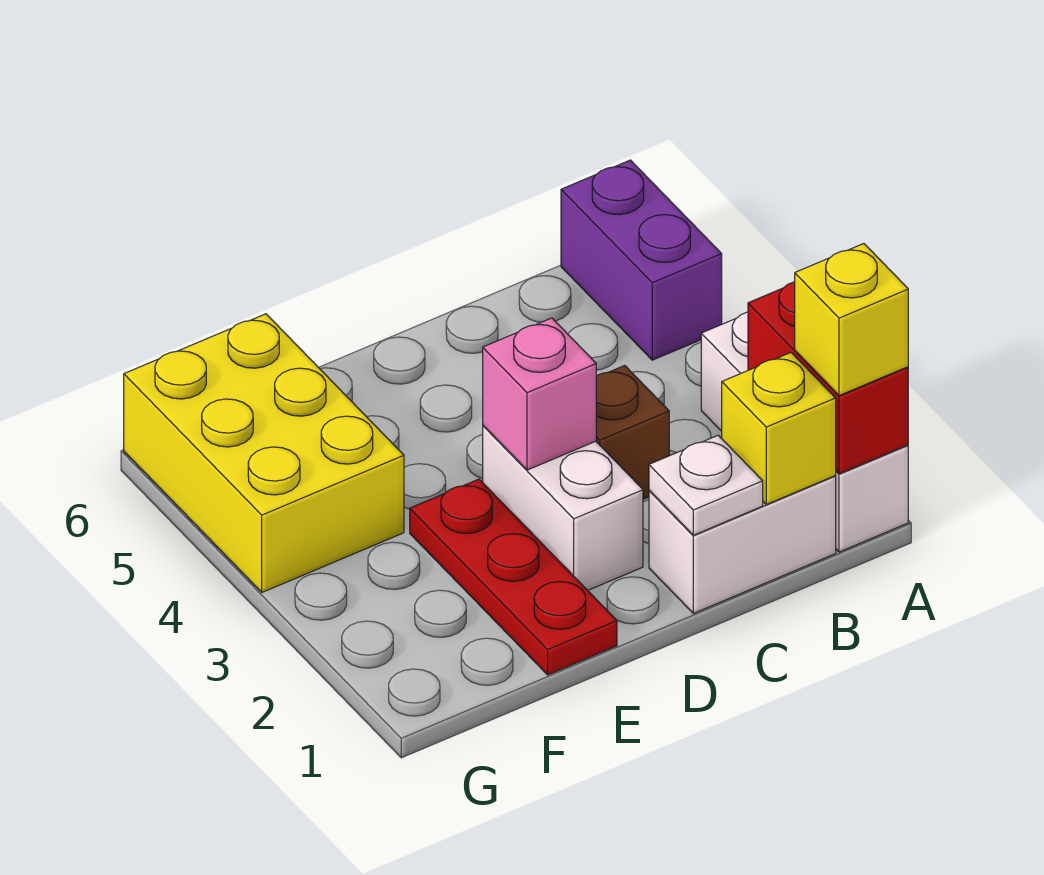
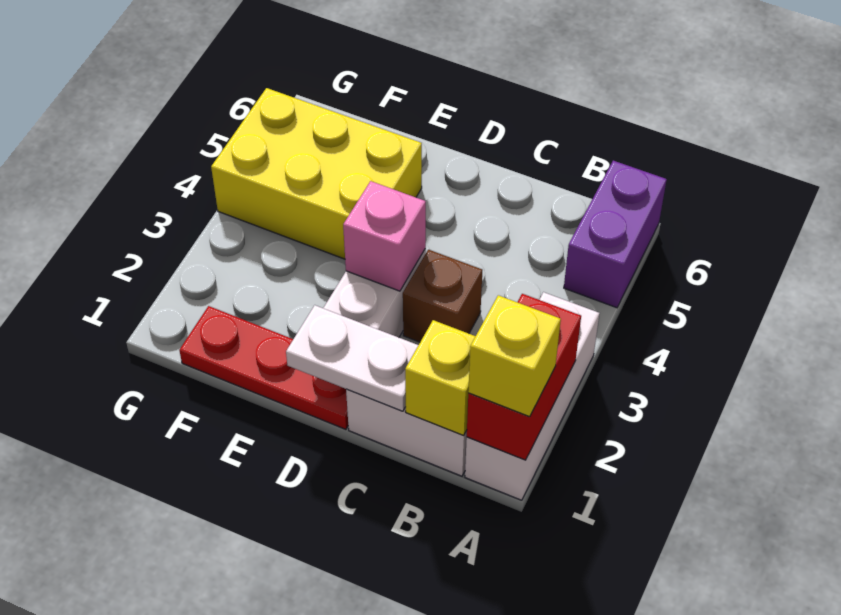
white 1x1 plate [649,435,763,535] -> white 1x2 plate [286,305,418,411]
red 1x3 plate [410,479,617,675] -> red 1x3 plate turned to [179,306,348,429]
yellow 2x3 brick [124,314,404,592] -> yellow 2x3 brick turned to [211,88,422,259]

